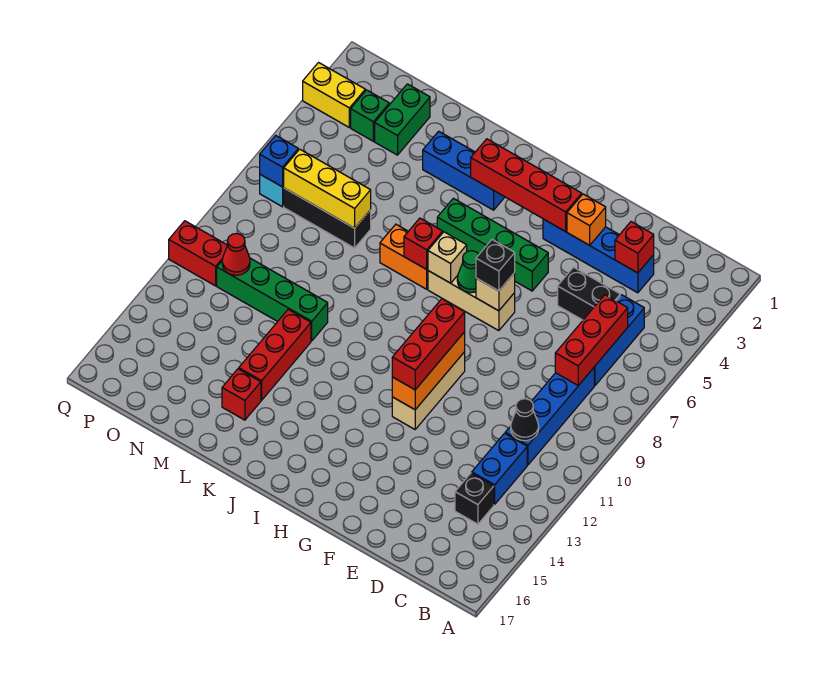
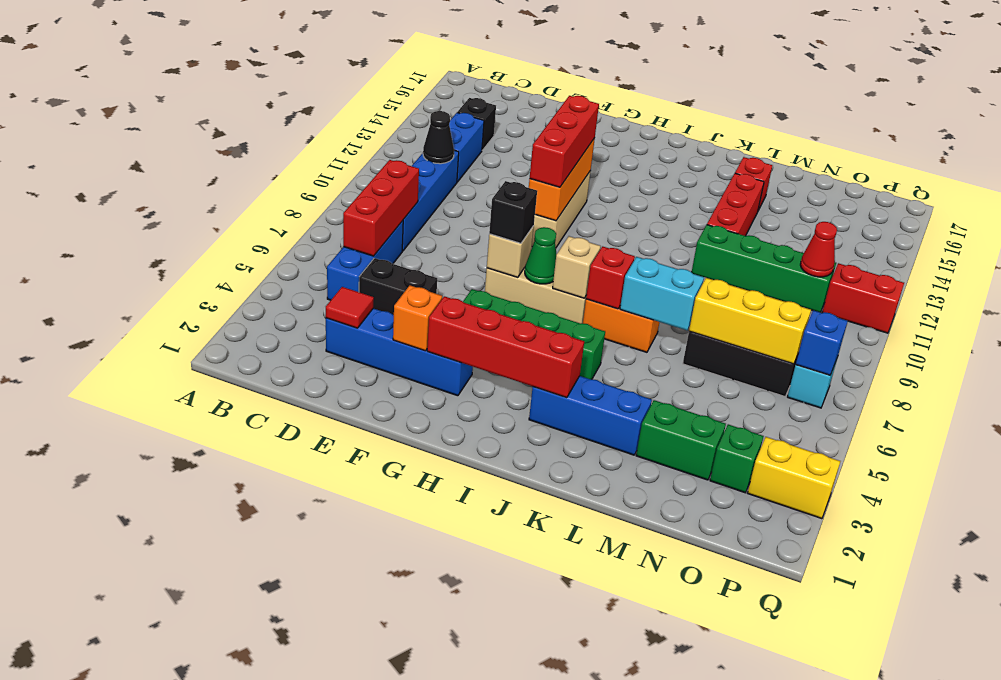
red 1x1 brick [615,222,654,273] -> red 1x1 tile [326,287,374,328]
none -> cyan 1x2 brick [620,257,704,330]
green 1x2 brick [375,84,430,155] -> green 1x2 brick turned to [636,400,726,480]

